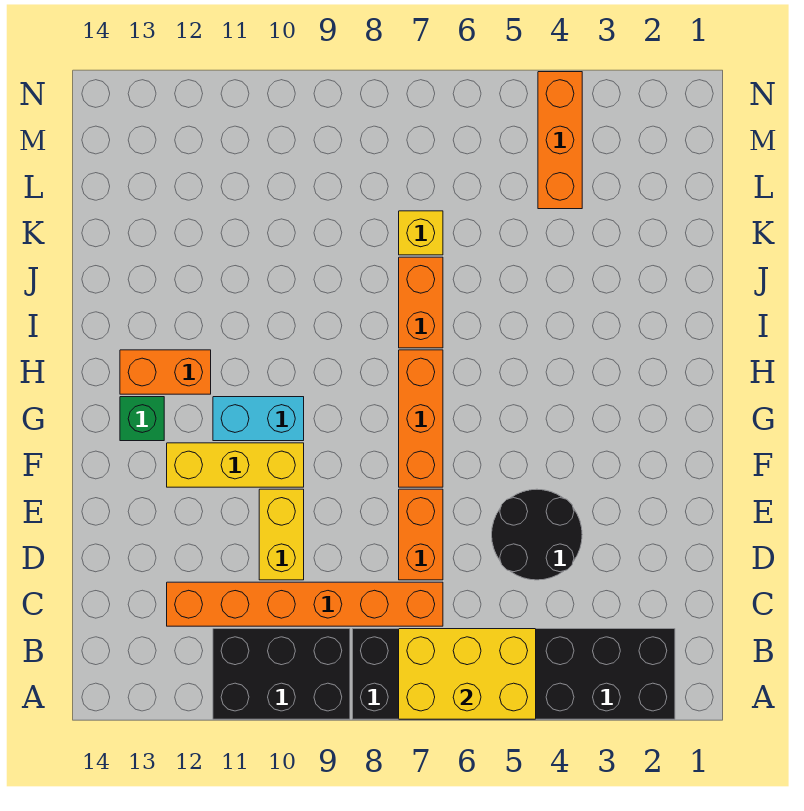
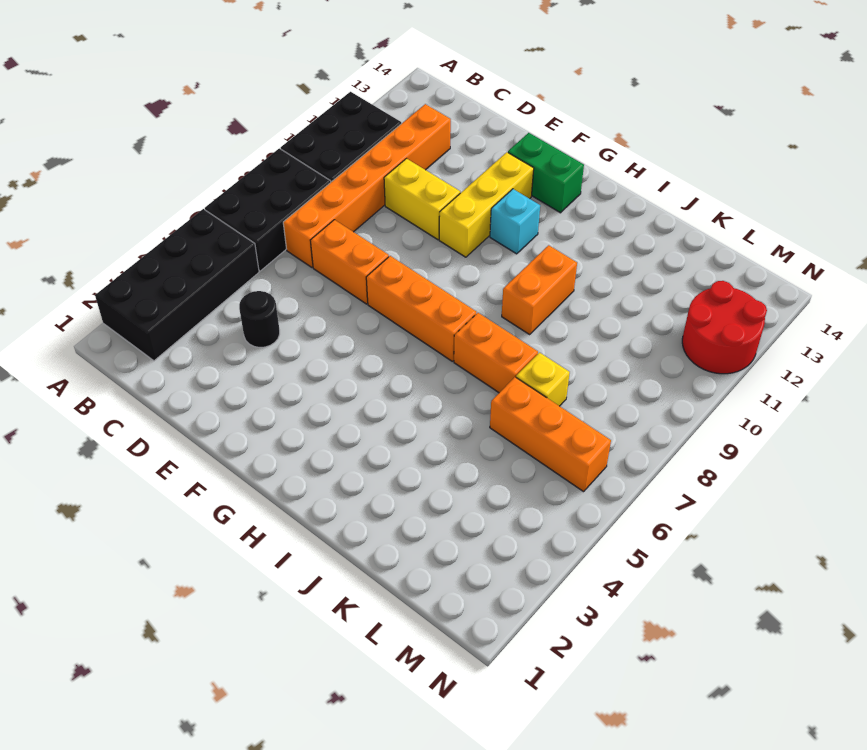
yellow 2x3 brick [399,629,536,719] -> none
black 2x2 round brick [492,489,582,580] -> black 1x1 round brick [239,291,280,347]
cyan 1x2 brick [213,397,304,441] -> cyan 1x1 brick [490,189,540,254]
green 1x1 brick [120,397,164,441] -> green 1x2 brick [508,133,584,213]
orange 1x2 brick [120,350,211,394] -> orange 1x2 brick moved to [502,245,577,334]
orange 1x3 brick [538,72,582,209] -> orange 1x3 brick moved to [490,377,611,492]
none -> red 2x2 round brick [682,281,767,374]

